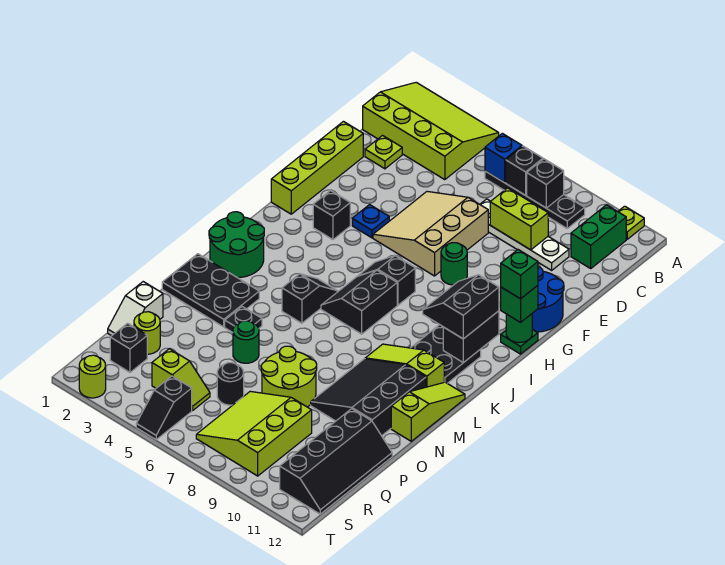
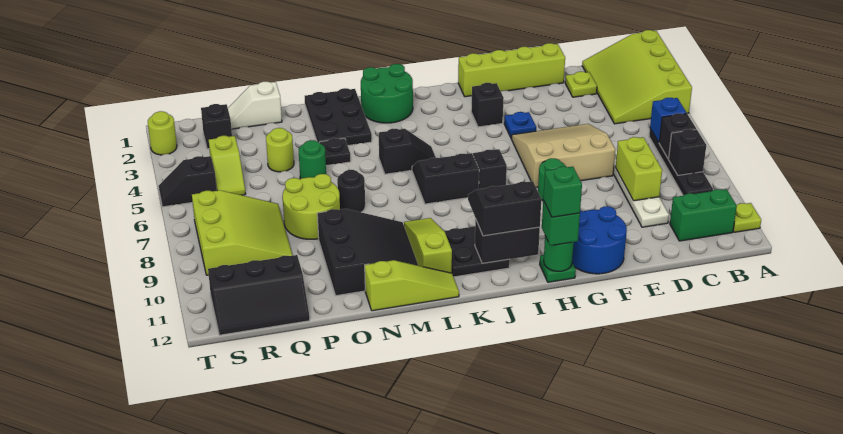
lime 3x4 slope [363,82,499,180] -> lime 3x4 slope turned to [582,30,692,124]
black 3x3 slope [311,359,426,436] -> black 3x3 slope turned to [317,209,418,296]
black 2x4 slope [280,409,392,514] -> black 2x3 slope [208,255,310,335]
lime 1x1 round brick [134,312,160,354] -> lime 1x1 round brick moved to [266,128,294,172]
black 1x1 round brick [217,363,244,405] -> black 1x1 round brick moved to [337,170,365,212]
lime 3x3 slope [196,391,312,476] -> lime 3x3 slope turned to [192,190,293,275]

